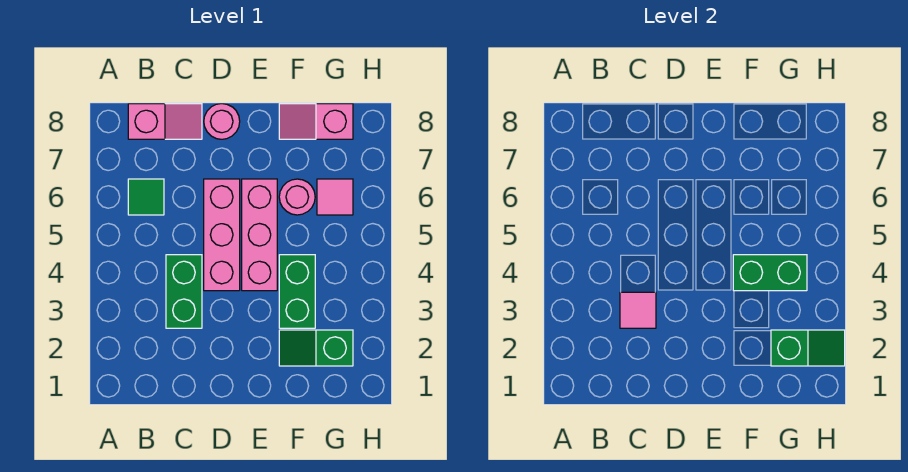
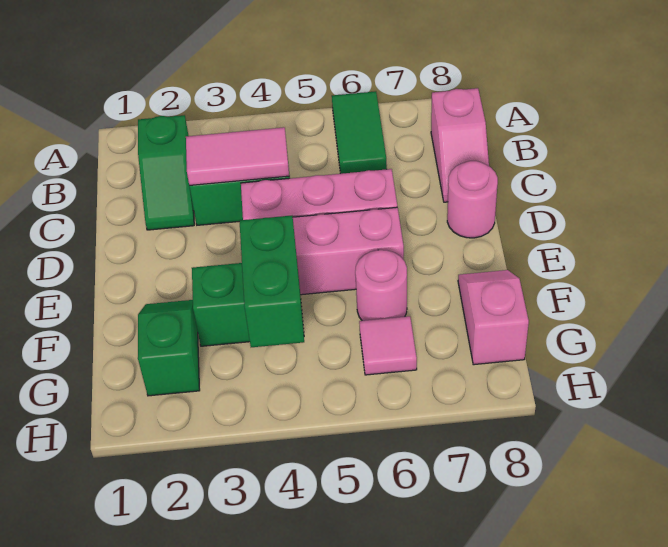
green 1x1 tile [128,179,164,215] -> green 1x2 tile [332,91,387,174]
pink 1x1 tile [620,292,656,328] -> pink 1x2 tile [186,127,289,185]
green 1x2 slope [771,330,845,366] -> green 1x2 slope moved to [138,115,194,230]

